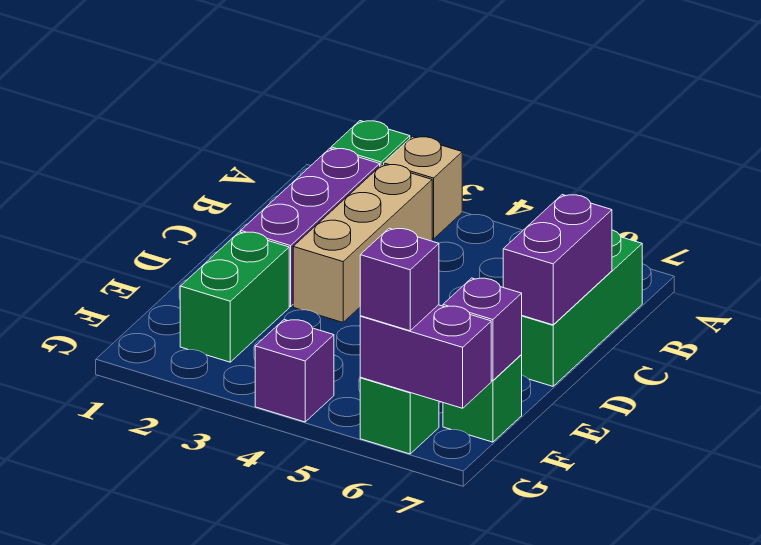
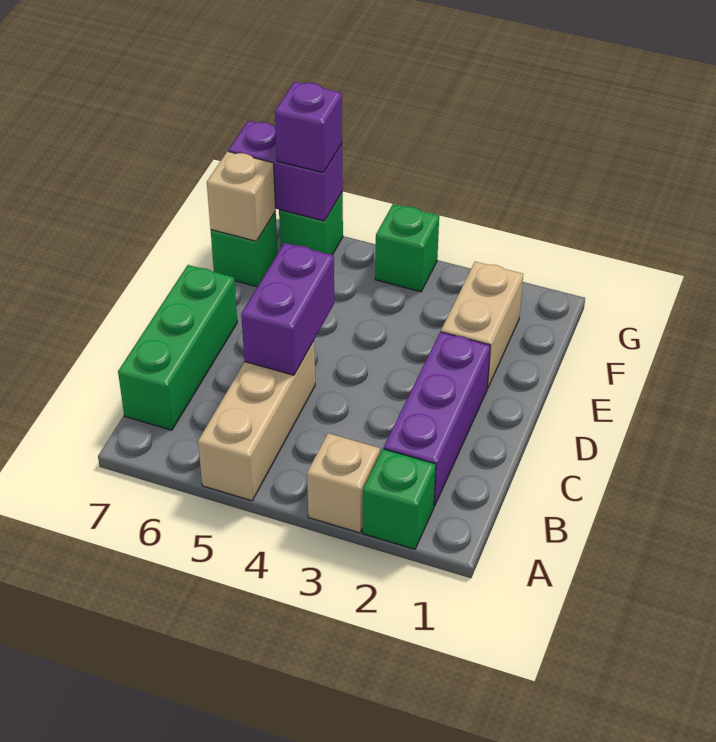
tan 1x3 brick [293,164,432,322] -> tan 1x3 brick moved to [198,341,315,501]
purple 1x2 brick [503,195,612,325] -> purple 1x2 brick moved to [241,243,334,375]
green 1x2 brick [180,232,289,362] -> tan 1x2 brick [441,262,523,389]
purple 1x1 brick [443,278,522,381] -> tan 1x1 brick [207,151,276,241]
purple 1x1 brick [255,320,334,422] -> green 1x1 brick [375,204,439,292]

